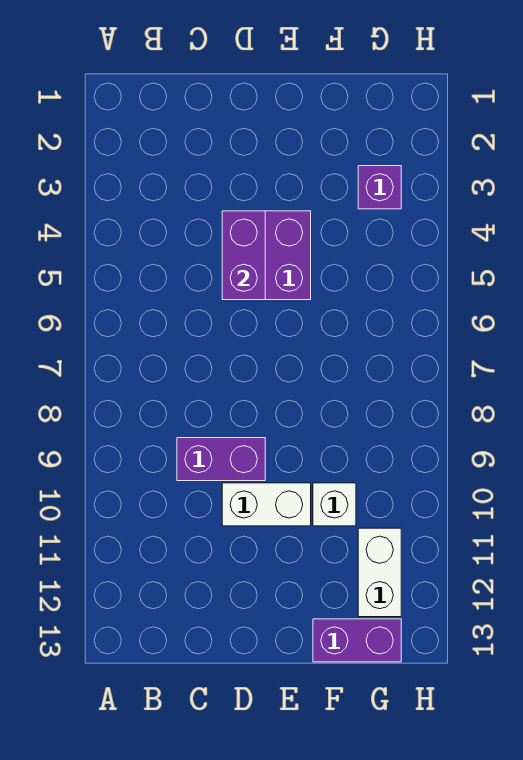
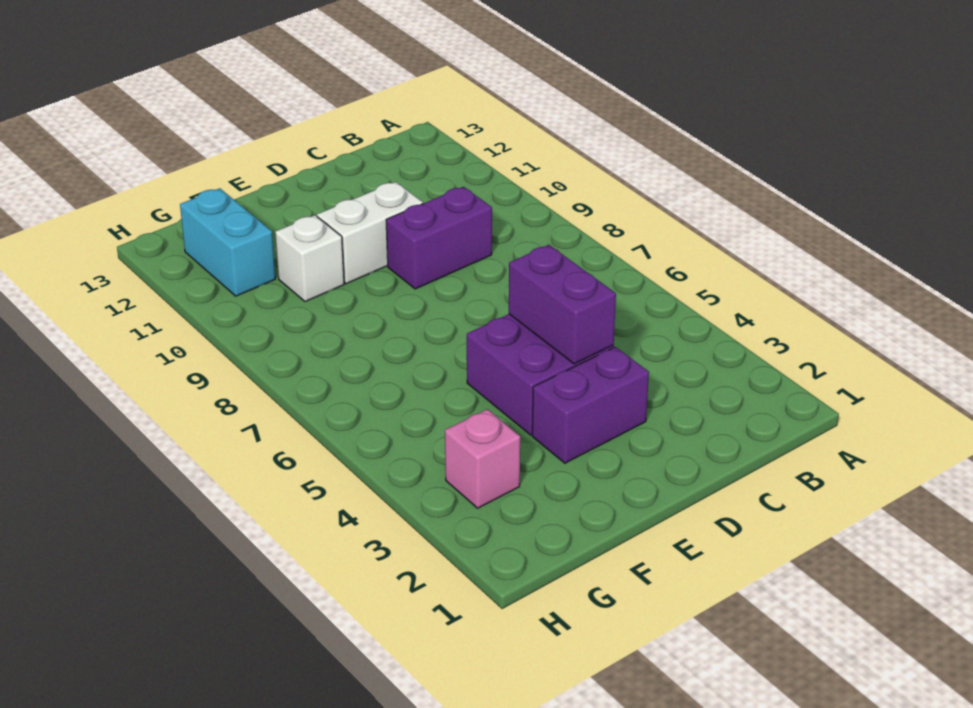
purple 1x2 brick [313,619,401,662] -> purple 1x2 brick moved to [532,347,649,463]
purple 1x1 brick [358,166,401,209] -> pink 1x1 brick [445,409,520,508]
white 1x2 brick [358,528,401,617] -> cyan 1x2 brick [180,188,275,296]

